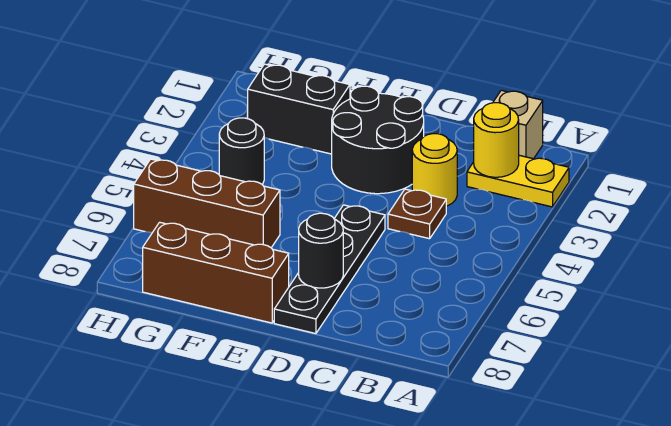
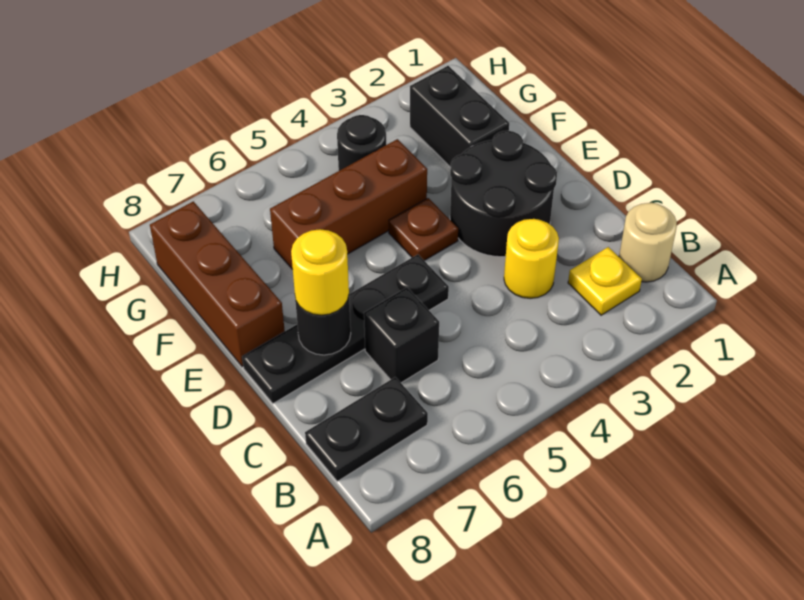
yellow 1x2 plate [467,155,569,207] -> yellow 1x1 plate [568,247,642,315]
tan 1x1 brick [493,90,543,159] -> tan 1x1 round brick [619,203,677,282]
yellow 1x1 round brick [474,103,519,177] -> yellow 1x1 round brick moved to [291,229,349,315]
none -> black 1x2 plate [305,377,428,481]
brown 1x1 plate [388,189,446,239] -> brown 1x1 plate moved to [389,198,458,261]
none -> black 1x1 brick [364,288,439,383]
brown 1x3 brick [134,159,280,248] -> brown 1x3 brick turned to [270,139,427,270]

